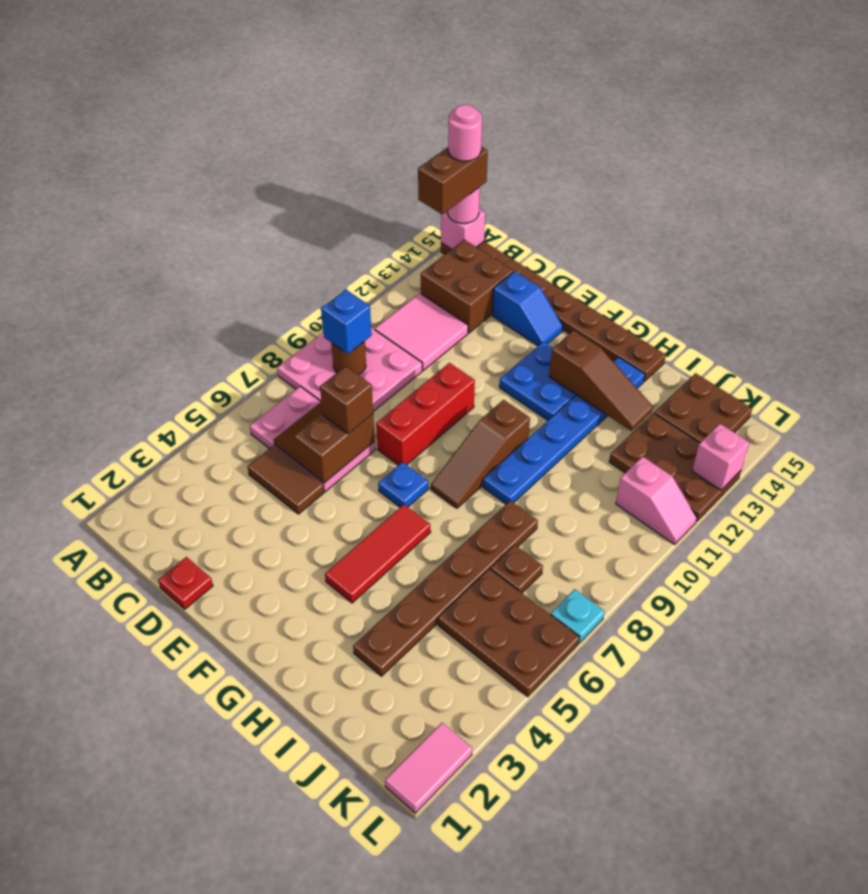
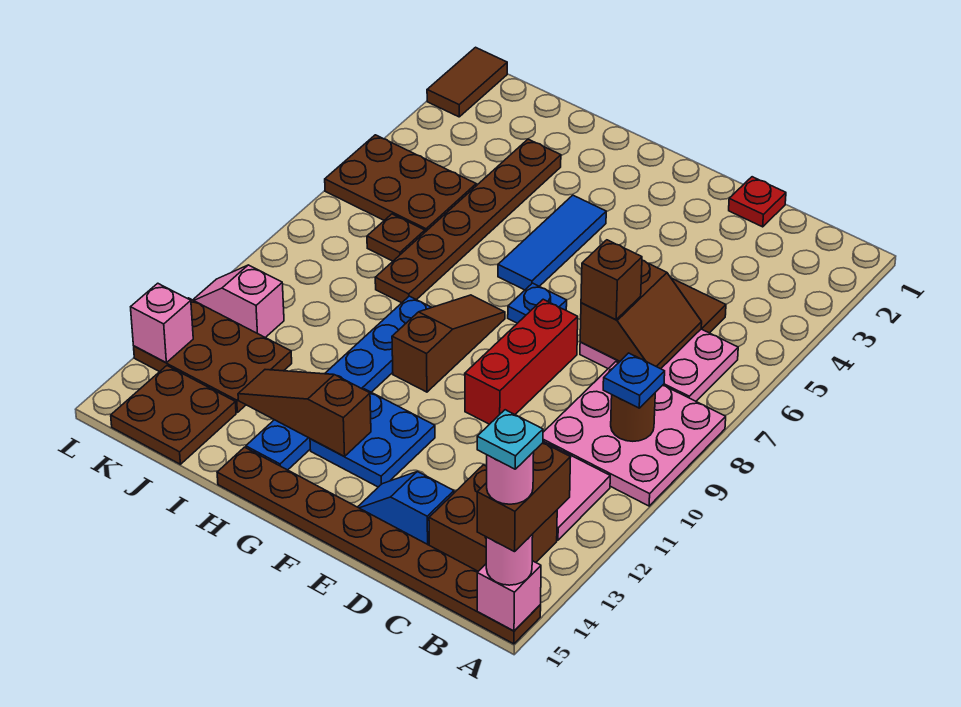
blue 1x1 brick [321,290,372,354] -> blue 1x1 plate [603,353,665,408]
red 1x3 tile [325,504,431,603] -> blue 1x3 tile [498,195,606,290]
pink 1x2 tile [385,723,472,813] -> brown 1x2 tile [427,47,507,117]
cyan 1x1 plate [551,589,604,643] -> cyan 1x1 plate moved to [477,410,543,469]

